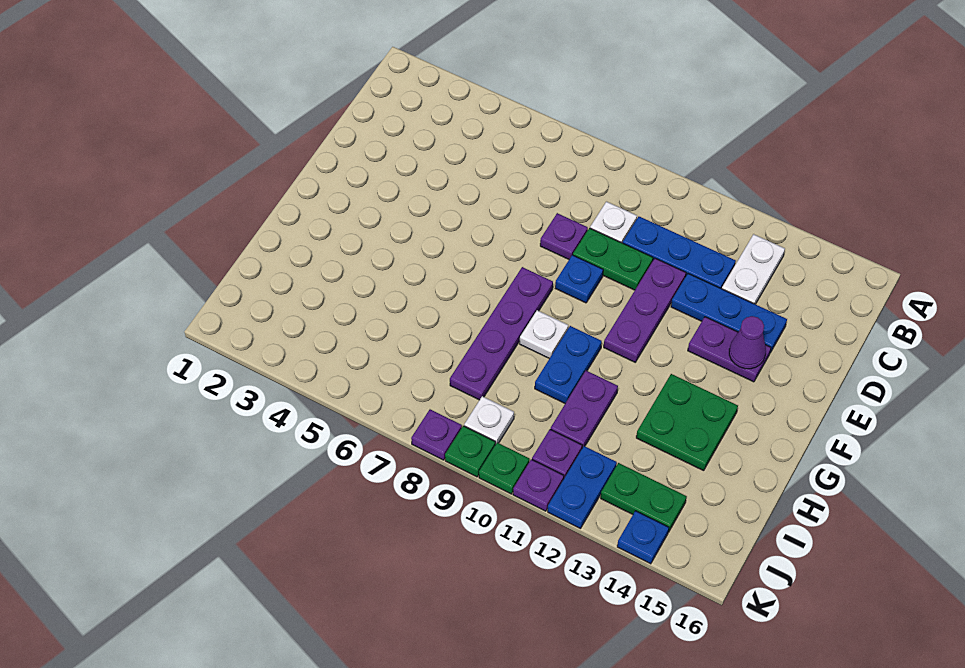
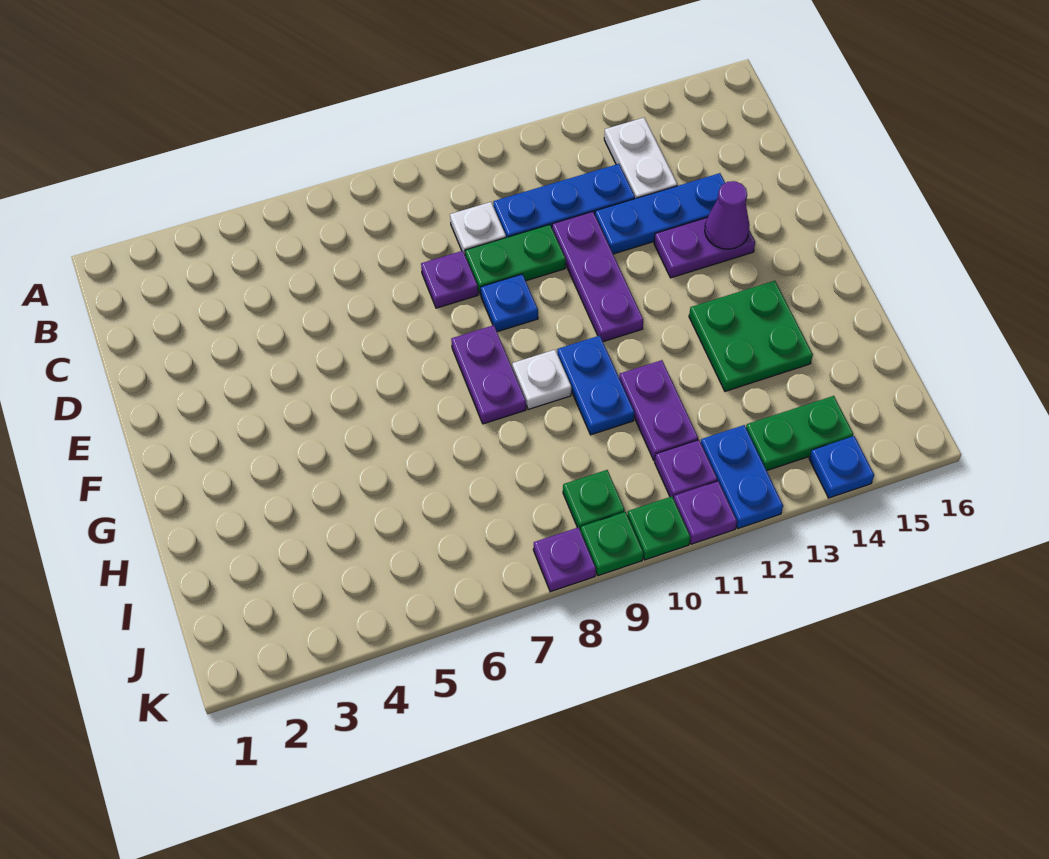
purple 1x4 plate [450,267,553,400] -> purple 1x2 plate [451,325,526,424]
white 1x1 plate [464,396,514,445] -> green 1x1 plate [563,470,625,531]

